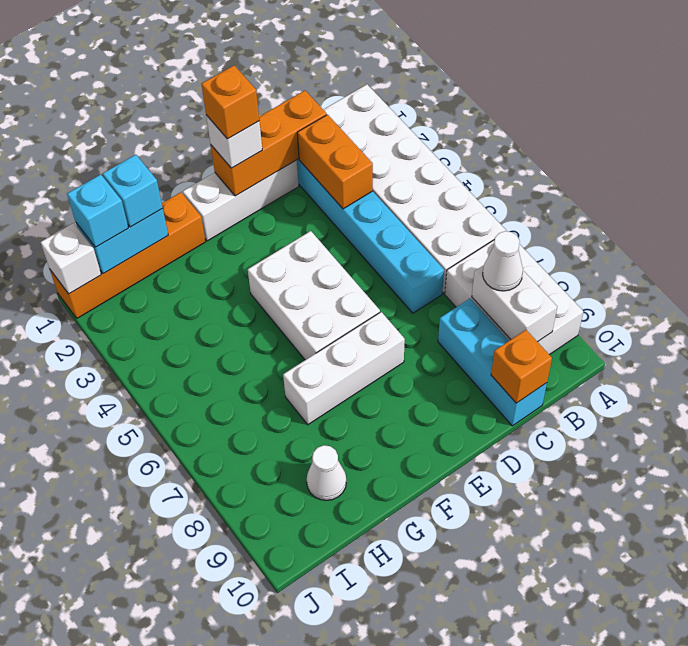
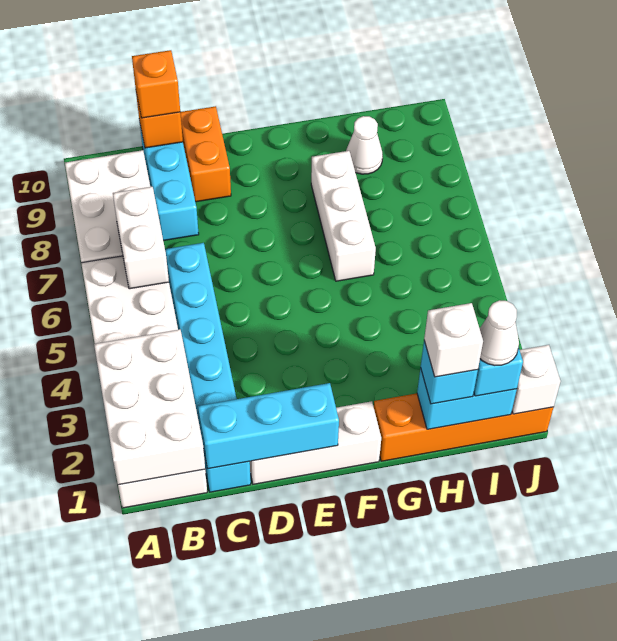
white 1x2 brick [472,265,557,342] -> white 1x2 brick moved to [113,187,169,289]
white 1x1 cone [483,231,523,291] -> white 1x1 cone moved to [480,300,519,365]
orange 1x3 brick [211,91,327,196] -> cyan 1x3 brick [198,383,339,469]
orange 1x2 brick [297,115,373,209] -> orange 1x2 brick moved to [180,106,231,202]
white 1x1 brick [206,115,262,168] -> white 1x1 brick moved to [424,303,483,377]
orange 1x1 brick [202,66,259,139] -> orange 1x1 brick moved to [132,50,180,118]
white 2x3 brick [248,231,380,360] -> white 2x3 brick moved to [94,329,205,485]
white 1x3 brick [283,312,405,425] -> white 1x3 brick turned to [311,151,376,281]

